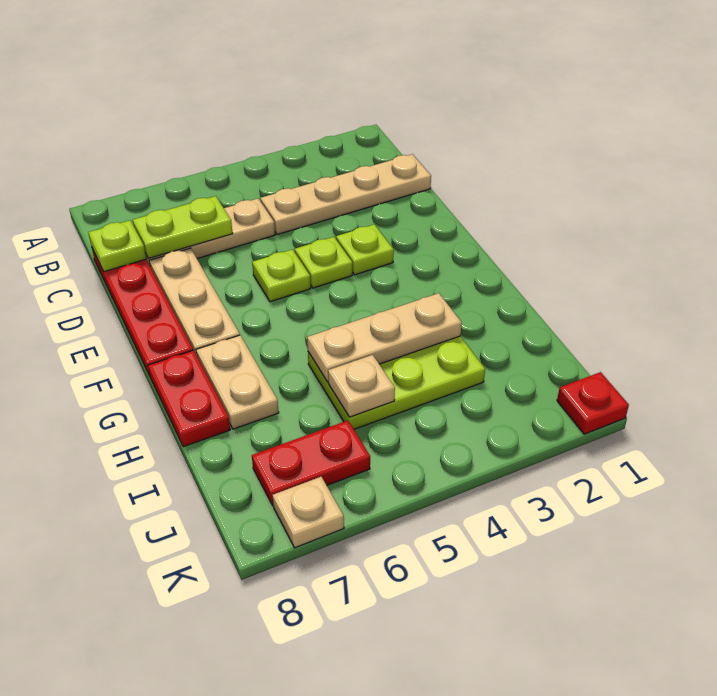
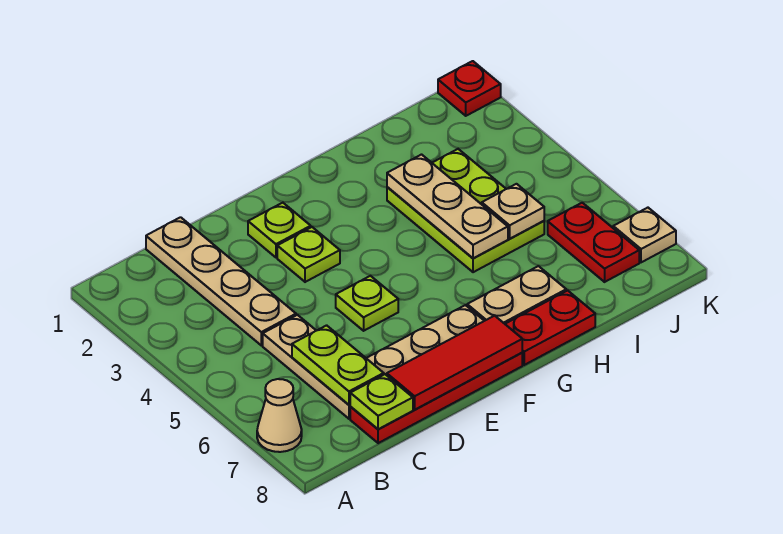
none -> tan 1x1 cone [257,379,302,452]
none -> red 1x3 tile [387,316,522,410]
lime 1x1 plate [295,237,352,288] -> lime 1x1 plate moved to [248,203,311,257]

